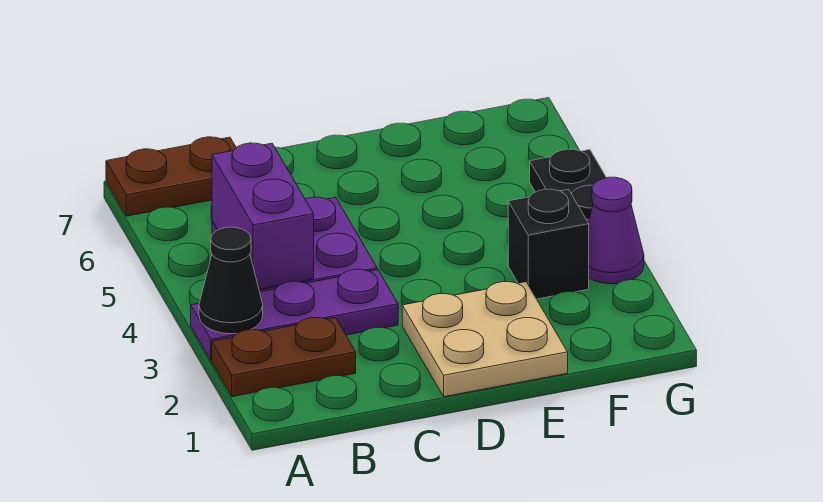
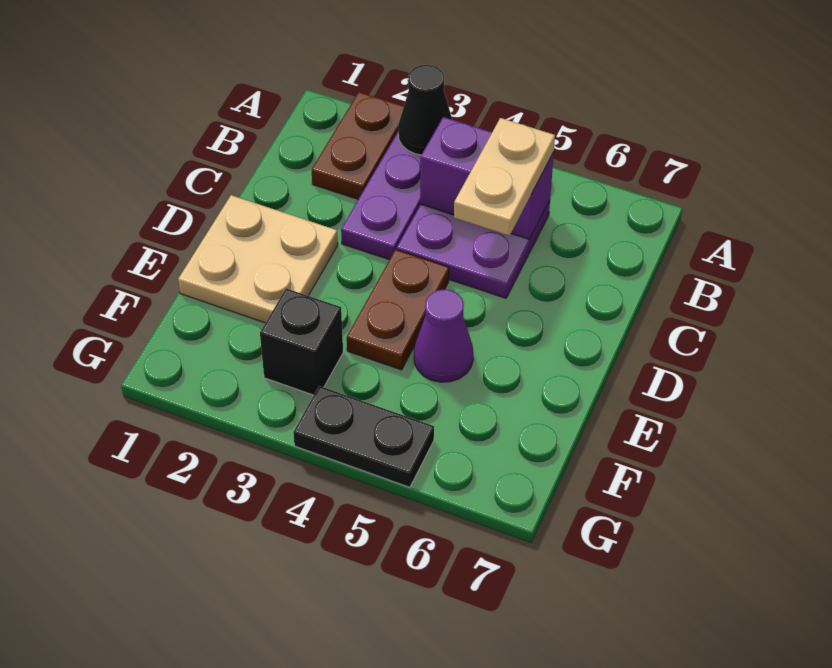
brown 1x2 plate [106,137,236,216] -> brown 1x2 plate moved to [347,250,449,370]
none -> tan 1x2 plate [454,118,555,236]
purple 1x1 cone [588,177,644,284] -> purple 1x1 cone moved to [414,289,473,382]

